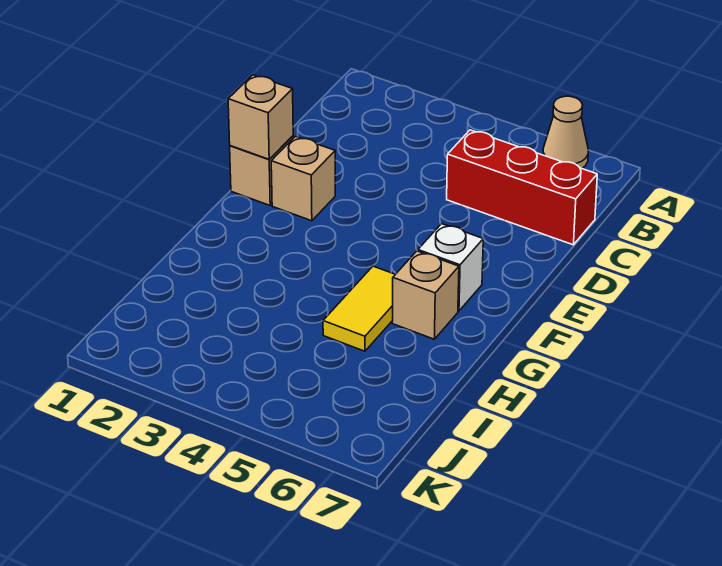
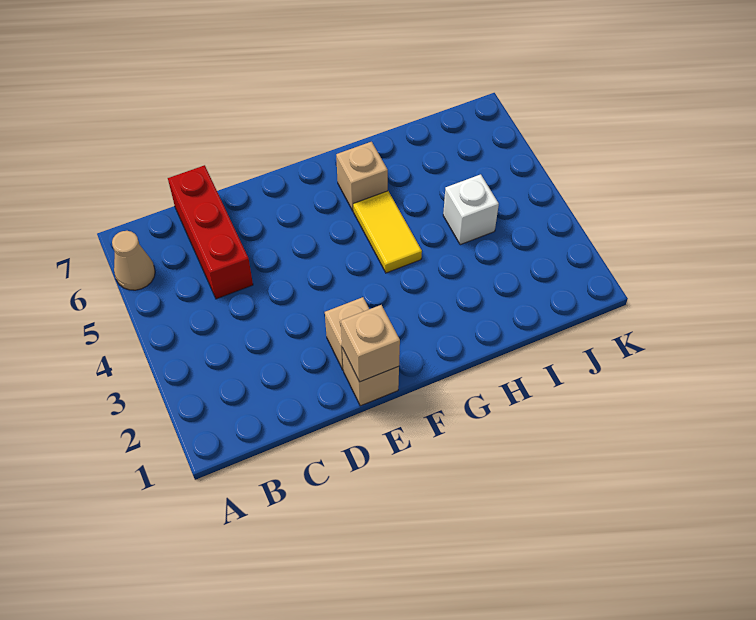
white 1x1 brick [418,224,483,311] -> white 1x1 brick moved to [443,174,499,245]
yellow 1x2 tile [323,266,395,351] -> yellow 1x2 tile turned to [353,191,422,273]

